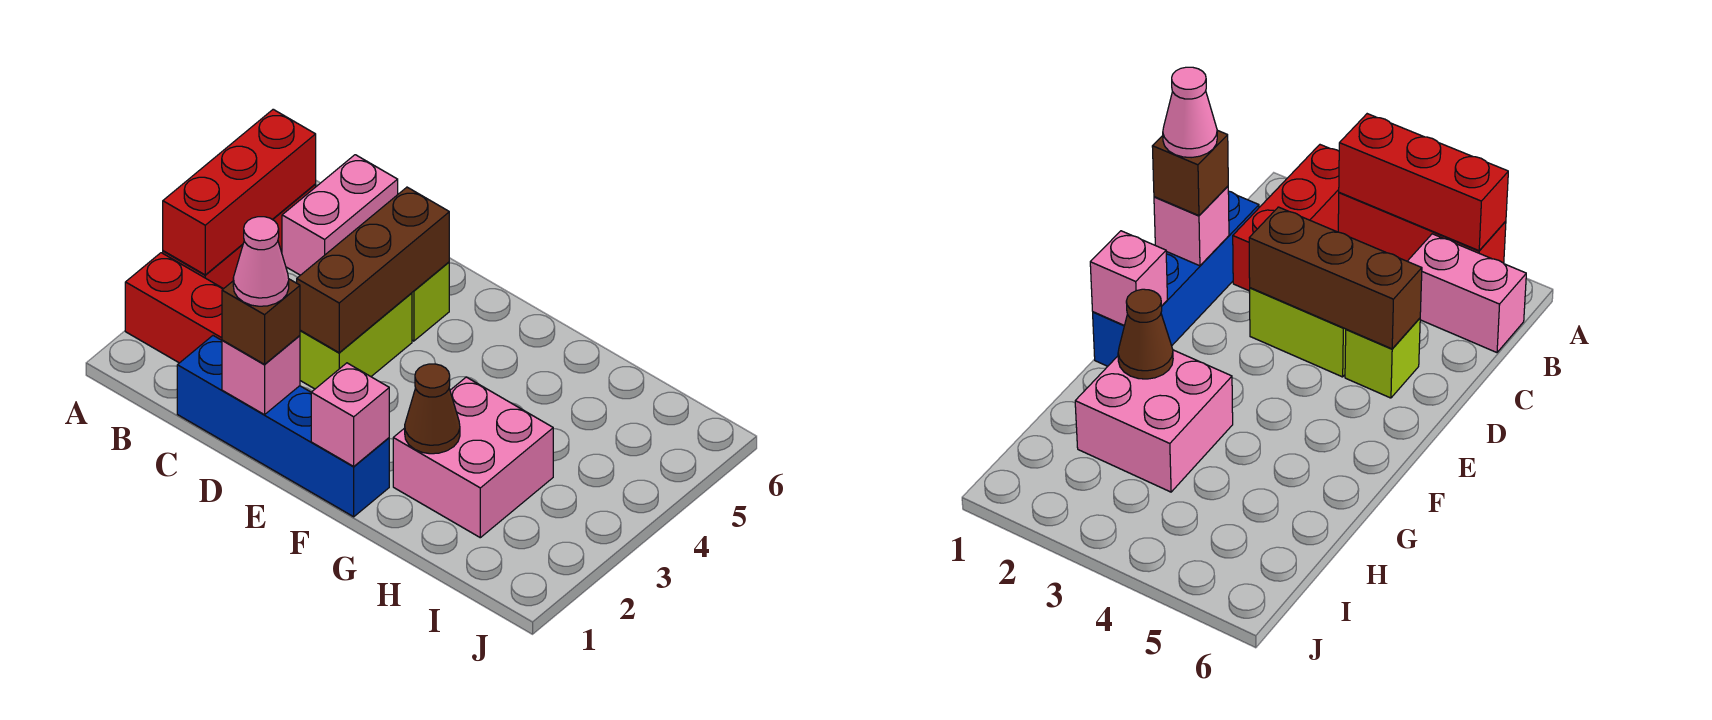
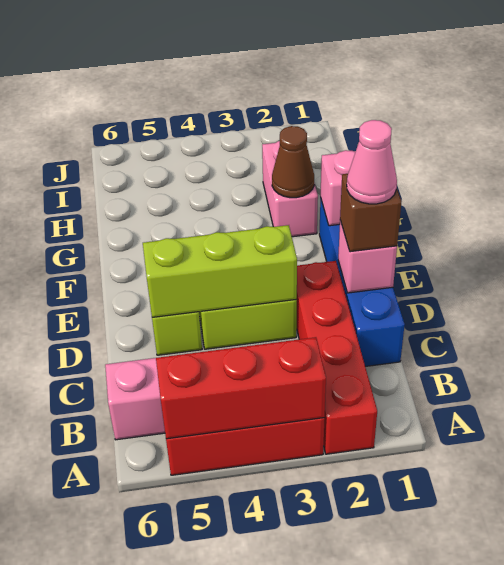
red 1x3 brick [125,253,223,363] -> red 1x4 brick [297,261,377,454]
brown 1x3 brick [297,187,449,353] -> lime 1x3 brick [143,225,297,317]
pink 2x2 brick [393,377,553,538] -> pink 1x2 brick [262,141,318,237]

